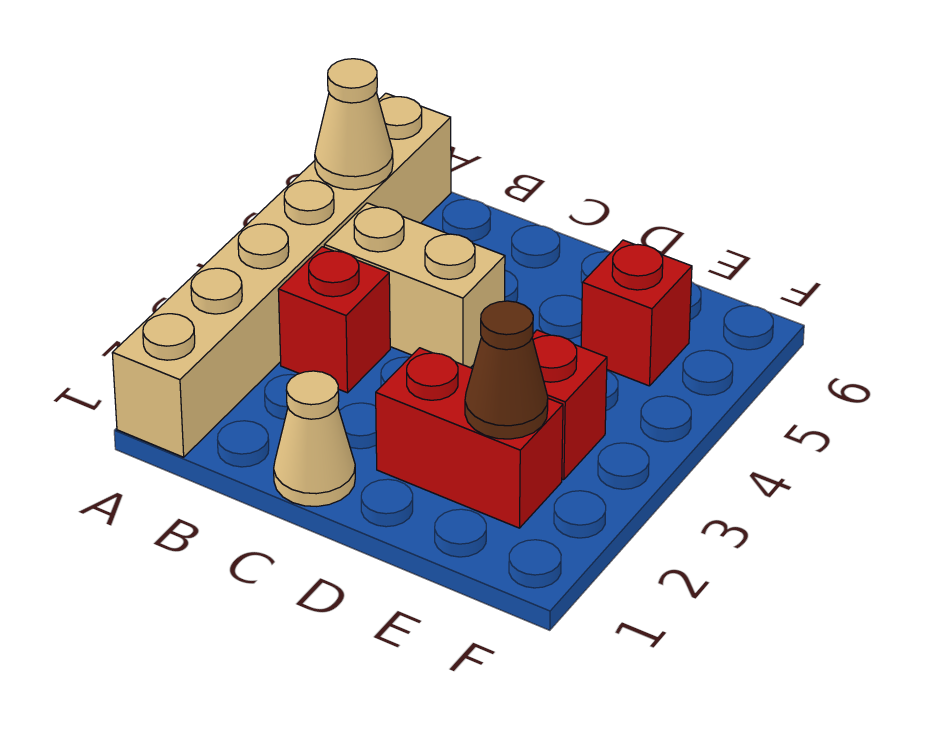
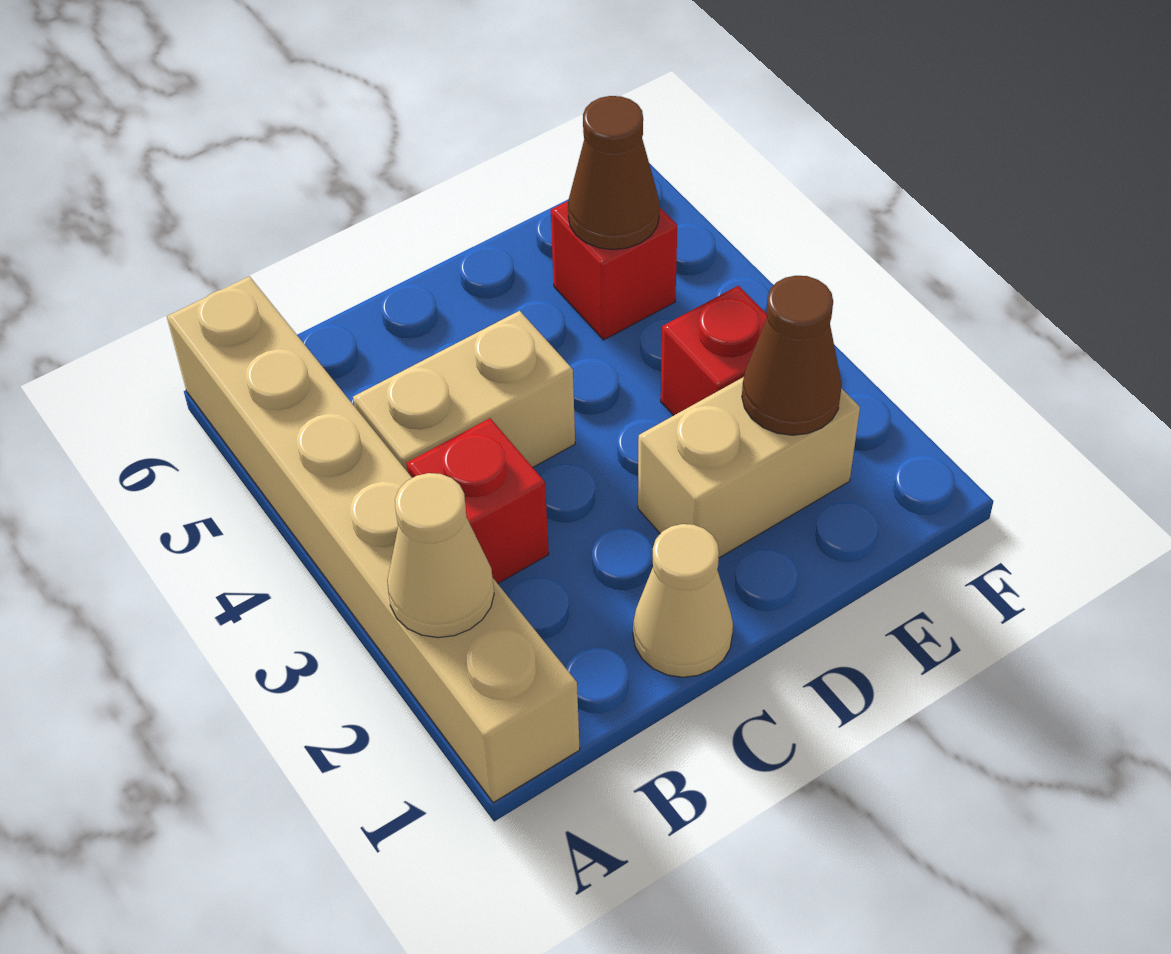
tan 1x1 cone [315,59,393,190] -> tan 1x1 cone moved to [387,473,494,638]
red 1x2 brick [376,348,563,528] -> tan 1x2 brick [638,377,860,558]
none -> brown 1x1 cone [568,96,660,250]

